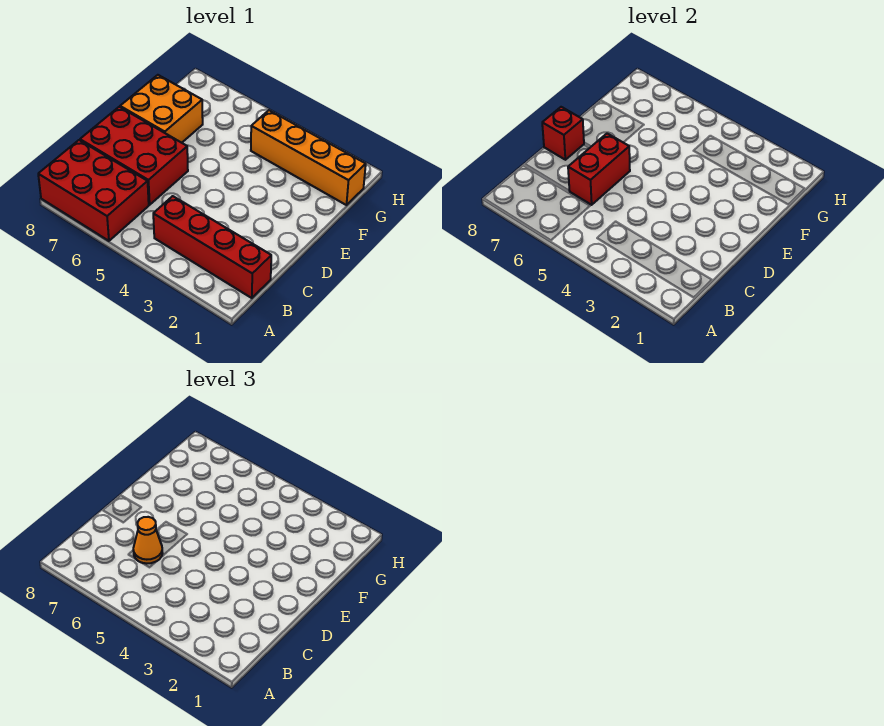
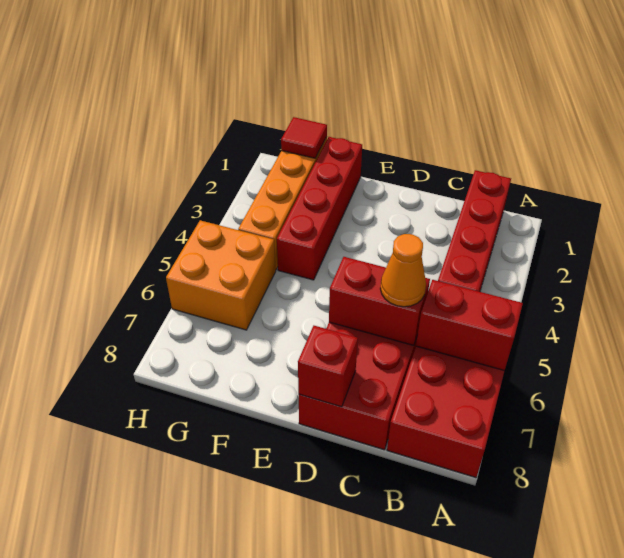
none -> red 1x2 brick [416,280,523,371]
orange 2x2 brick [120,75,203,143] -> orange 2x2 brick moved to [166,220,276,330]
none -> red 1x4 brick [277,137,362,280]
none -> red 1x1 tile [281,117,327,158]

